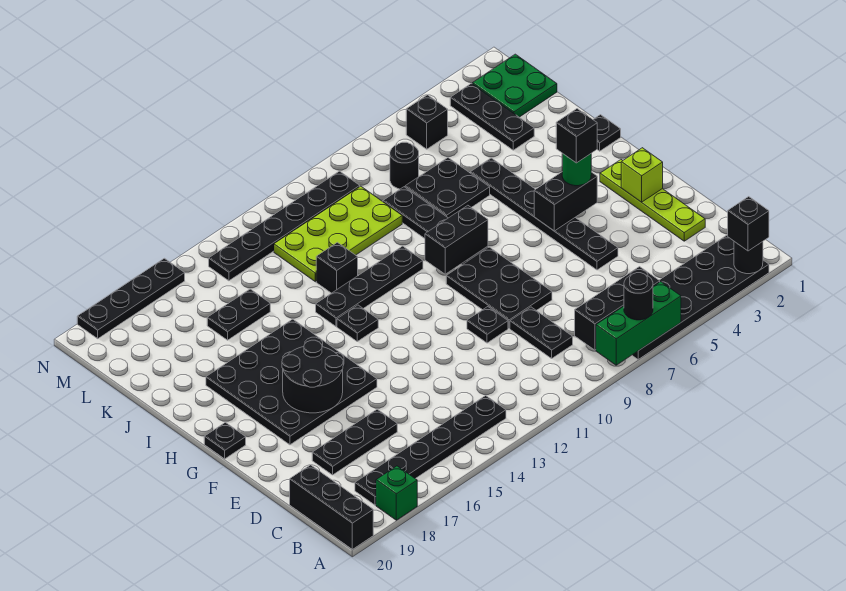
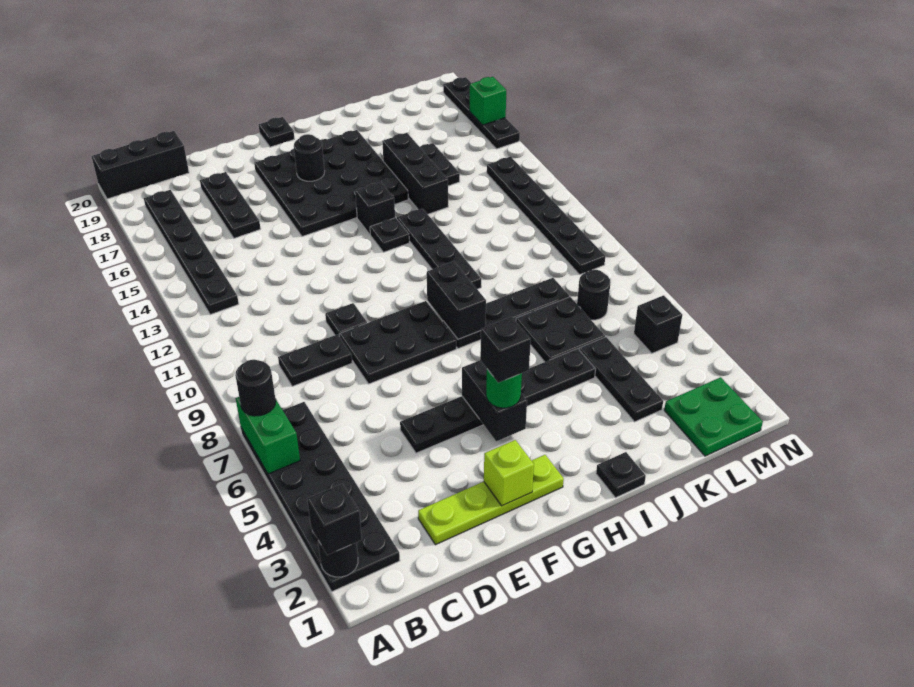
green 1x3 brick [596,282,681,365] -> green 1x2 brick [236,397,300,474]
green 1x1 brick [376,466,417,520] -> green 1x1 brick moved to [470,77,506,125]
black 1x3 brick [575,267,660,350] -> black 1x3 brick moved to [382,133,448,214]
black 2x2 round brick [282,340,343,413] -> black 1x1 round brick [294,134,325,181]
black 1x1 brick [316,242,358,293] -> black 1x1 brick moved to [355,182,395,234]
black 1x3 plate [450,83,534,150] -> black 1x3 plate turned to [579,337,663,422]
lime 2x4 plate [274,186,402,282] -> none

